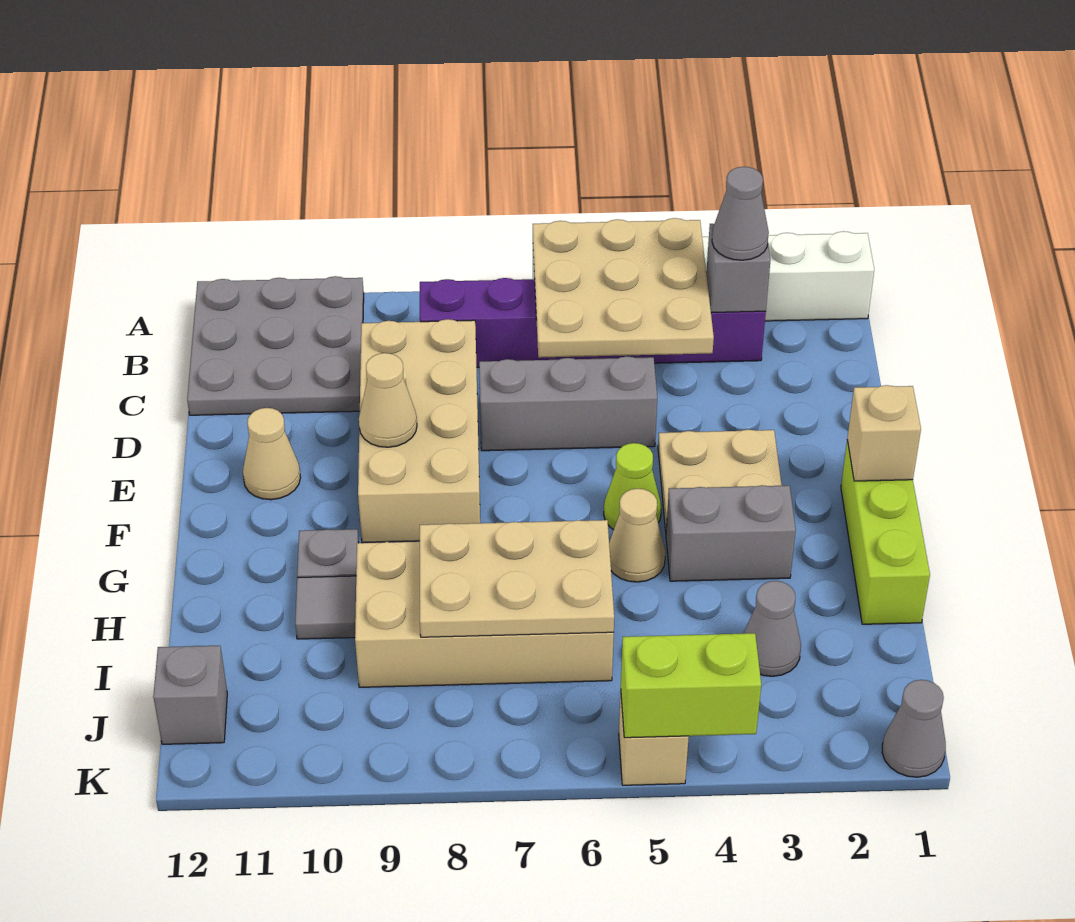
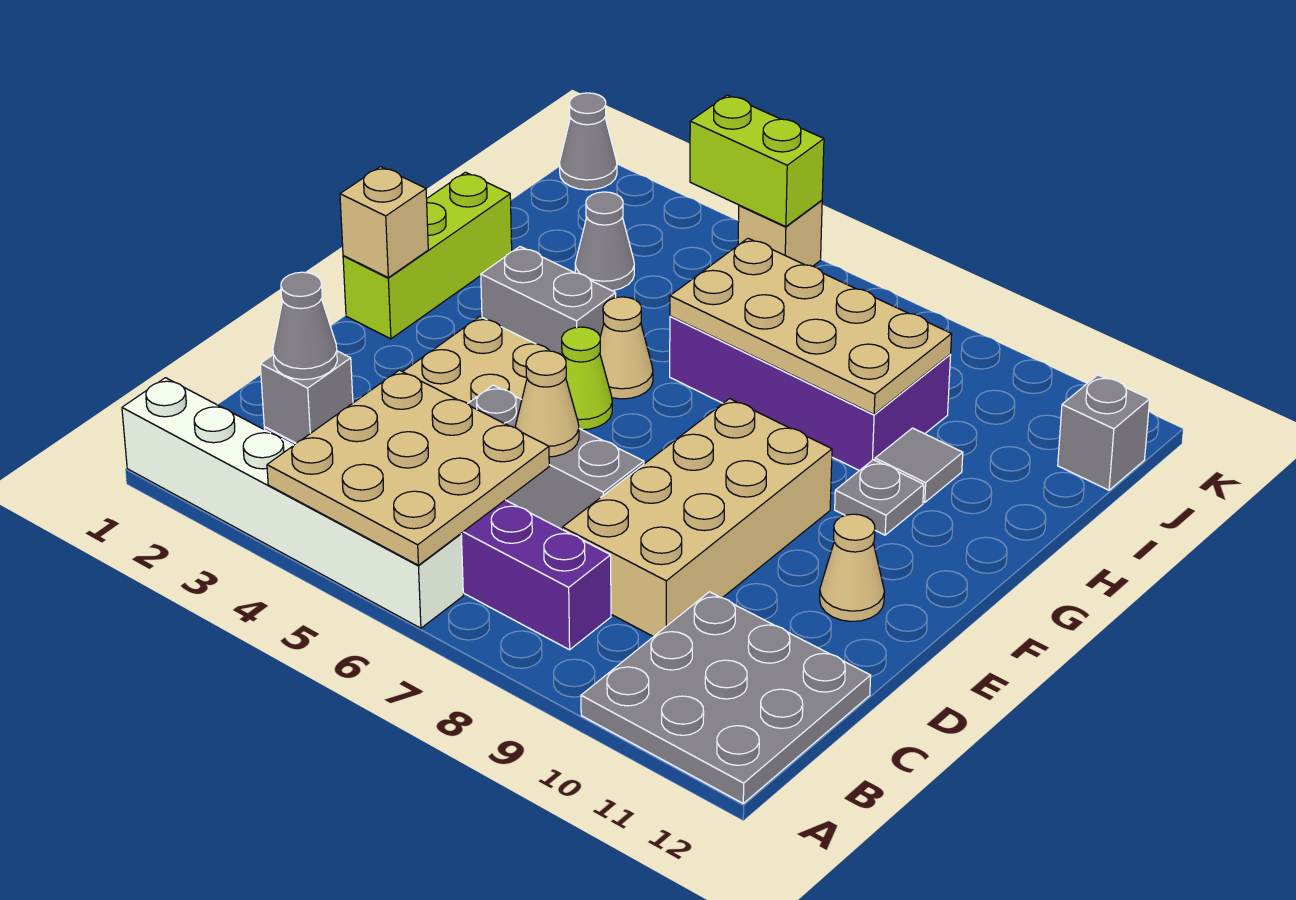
tan 1x1 cone [359,353,417,447] -> tan 1x1 cone moved to [515,351,579,457]
tan 2x4 brick [355,542,614,687] -> purple 2x4 brick [670,316,951,471]
tan 2x3 plate [420,520,614,637] -> tan 2x4 plate [670,238,952,414]

